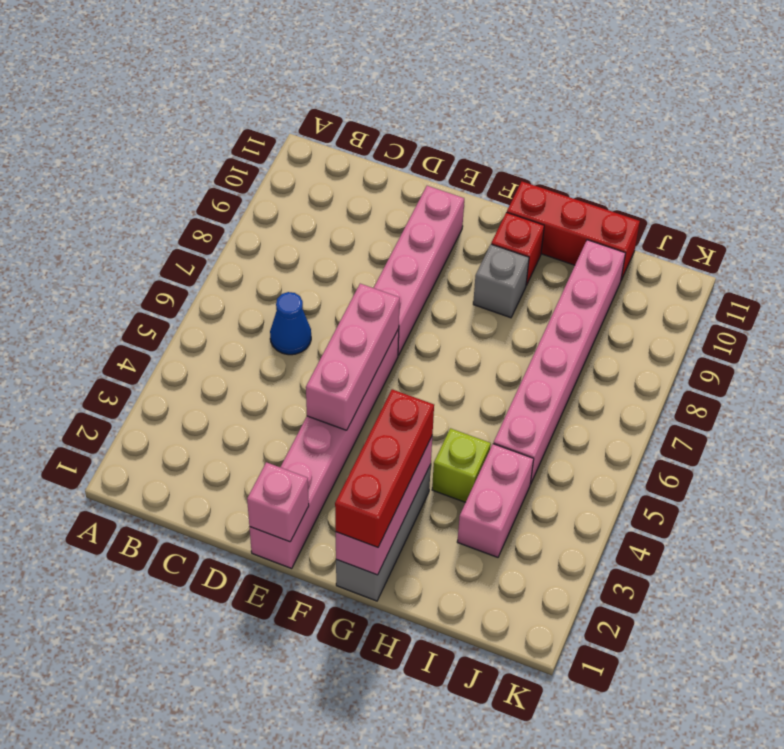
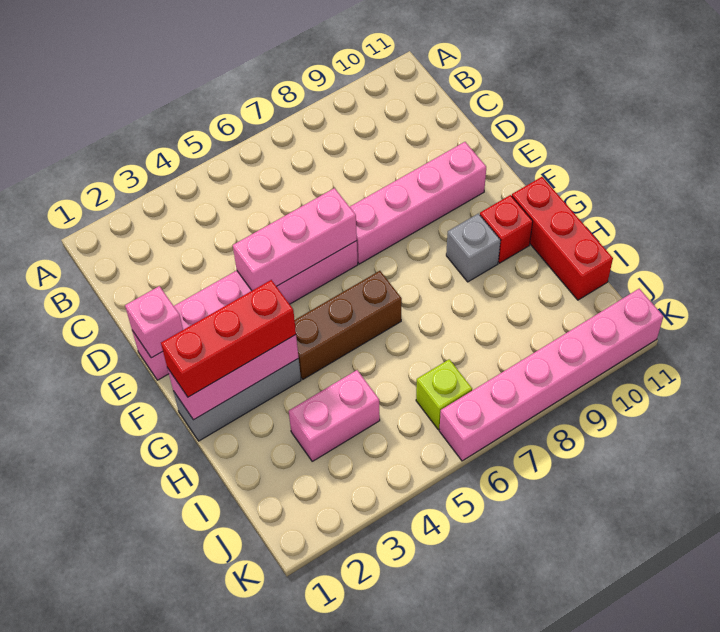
blue 1x1 cone [270,292,311,355] -> none
none -> brown 1x3 brick [295,271,402,379]
lime 1x1 brick [432,428,491,502] -> lime 1x1 brick moved to [416,359,472,430]
pink 1x6 brick [493,240,626,484] -> pink 1x6 brick moved to [439,289,663,461]

